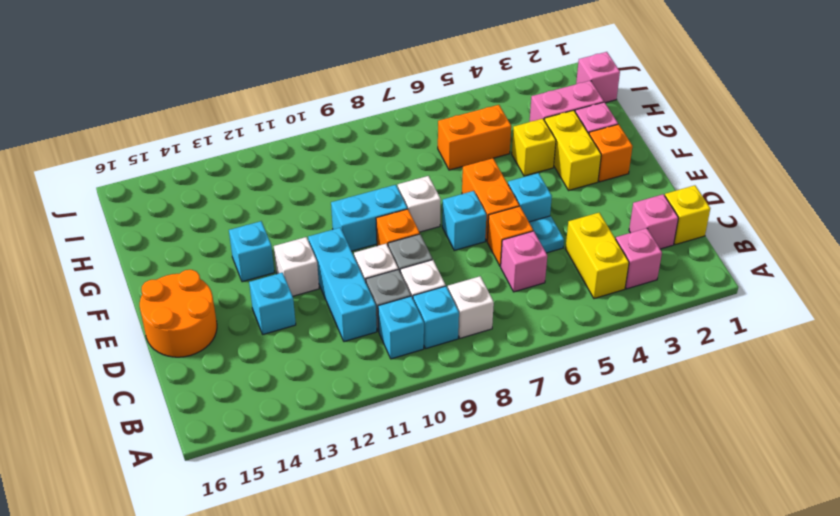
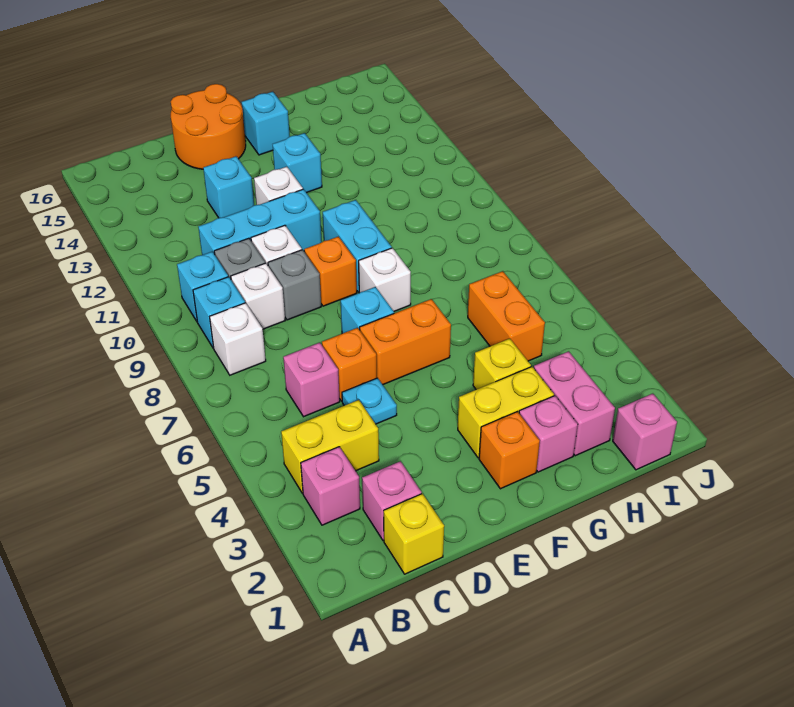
cyan 1x1 brick [508,173,552,222] -> cyan 1x1 brick moved to [242,92,290,155]

